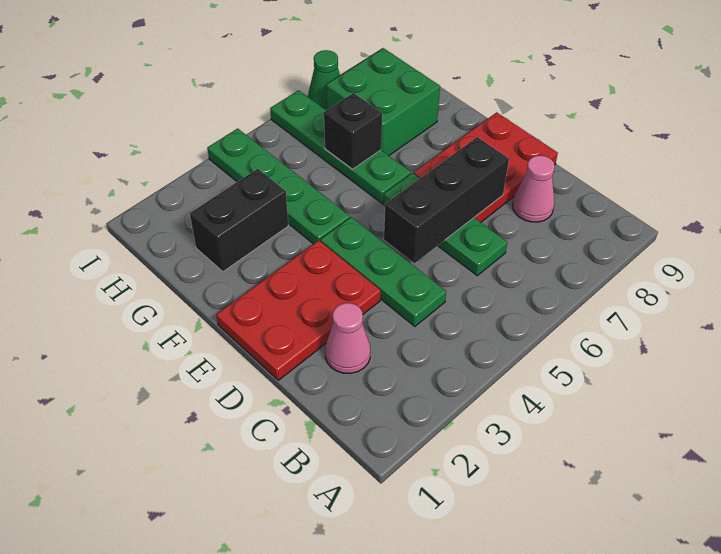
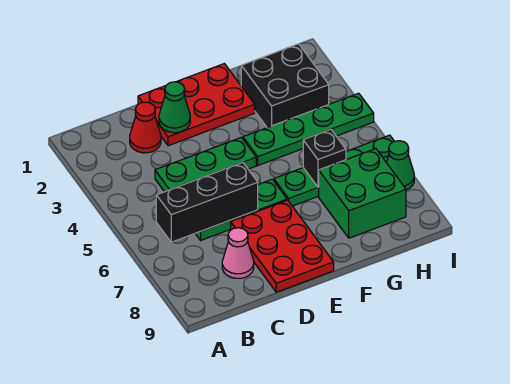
pink 1x1 cone [325,303,370,373] -> red 1x1 cone [130,102,161,153]
red 2x3 plate [216,241,381,380] -> red 2x3 plate turned to [138,64,255,146]
none -> green 1x1 cone [159,82,190,133]
black 1x3 brick [384,137,509,263] -> black 1x3 brick turned to [156,162,258,242]
black 1x2 brick [190,169,288,272] -> black 2x2 brick [241,44,329,128]

